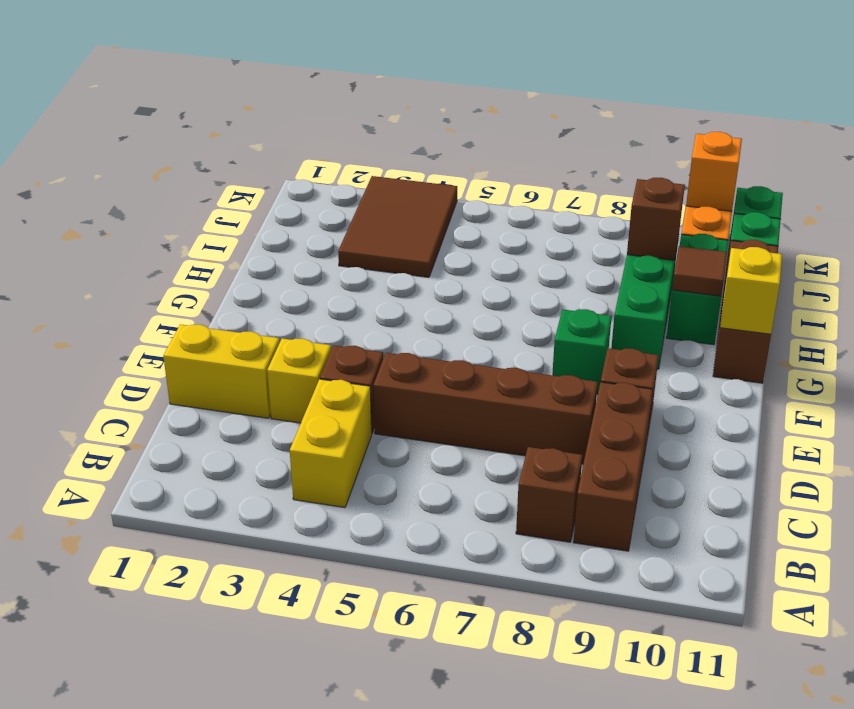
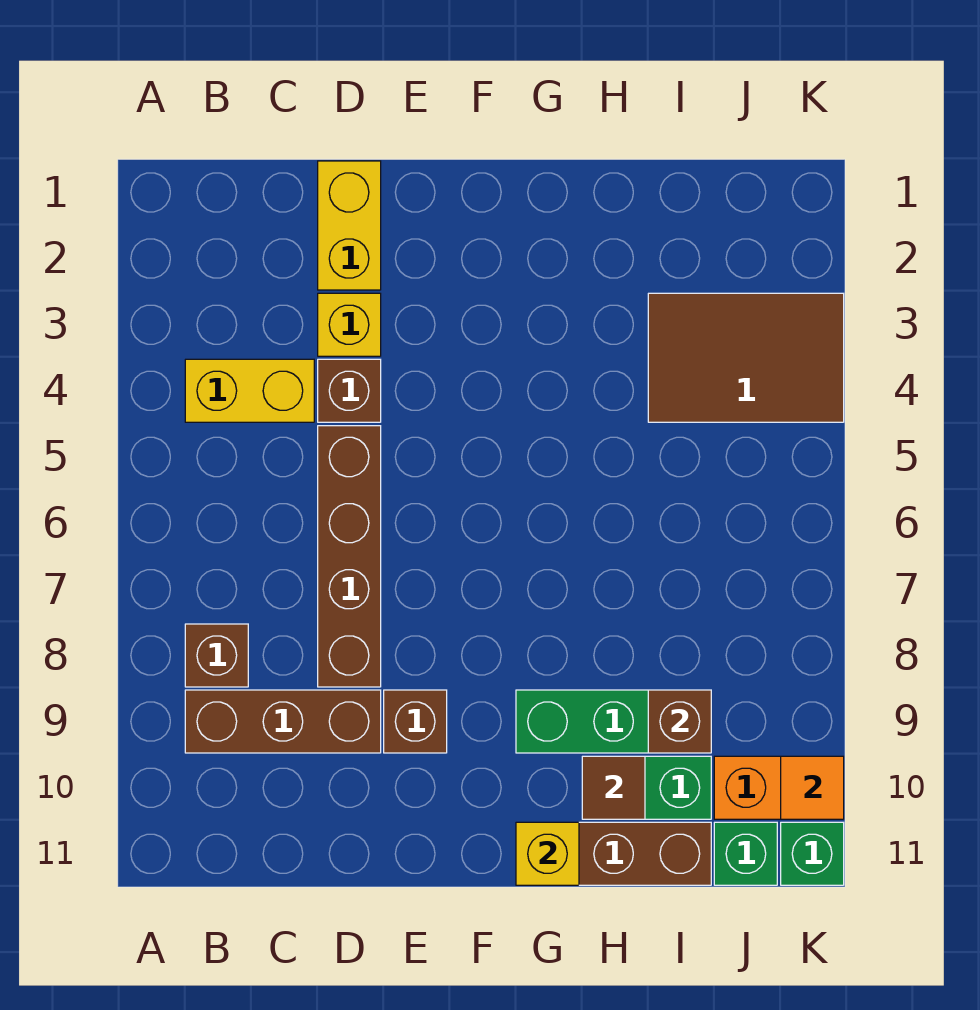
green 1x1 brick [552,309,612,394] -> none
orange 1x1 brick [686,132,742,211] -> orange 1x1 tile [781,756,844,819]

